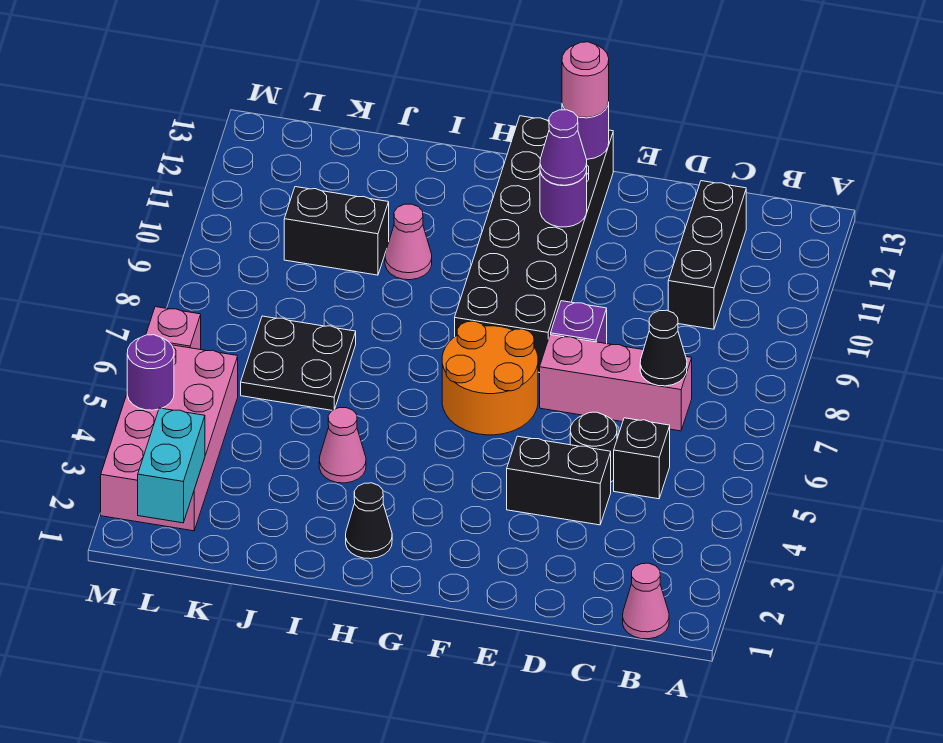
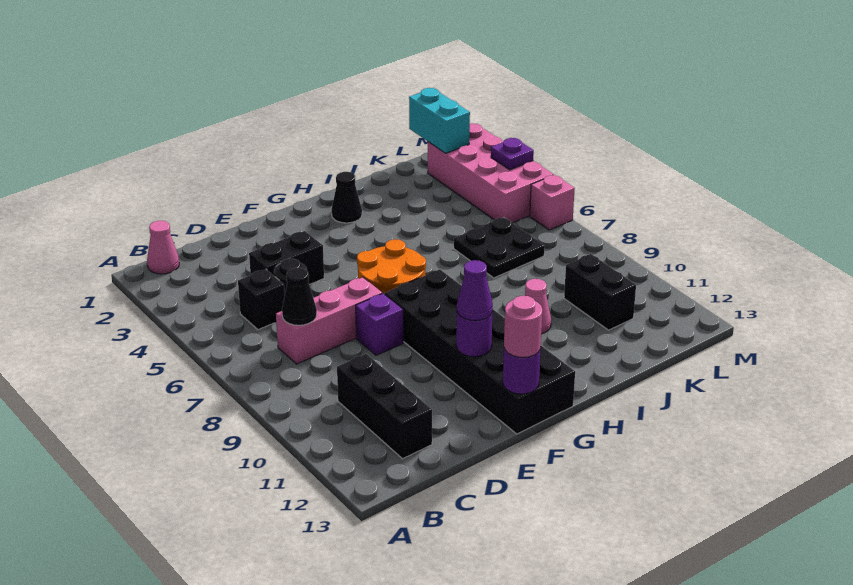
pink 1x1 cone [319,408,366,483] -> none
black 1x2 brick [284,187,389,275] -> black 1x2 brick turned to [564,254,636,330]
purple 1x1 round brick [127,335,174,410] -> purple 1x1 plate [491,138,534,170]

